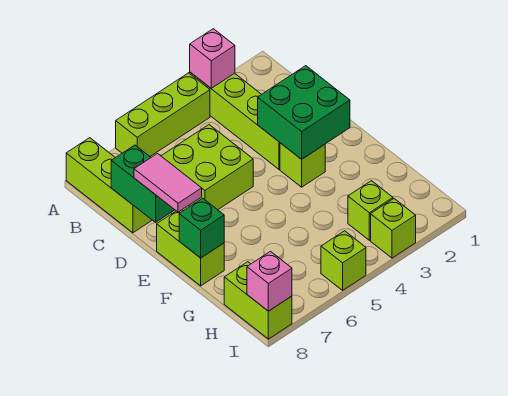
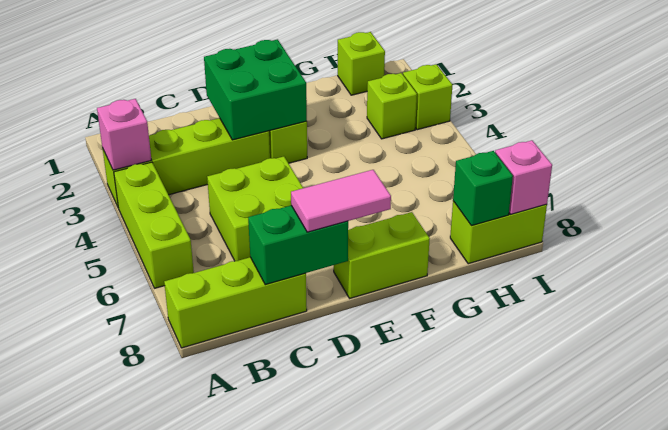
green 1x1 brick [179,198,224,258] -> green 1x1 brick moved to [453,151,513,226]
lime 1x1 brick [321,231,366,290] -> lime 1x1 brick moved to [338,32,385,95]

